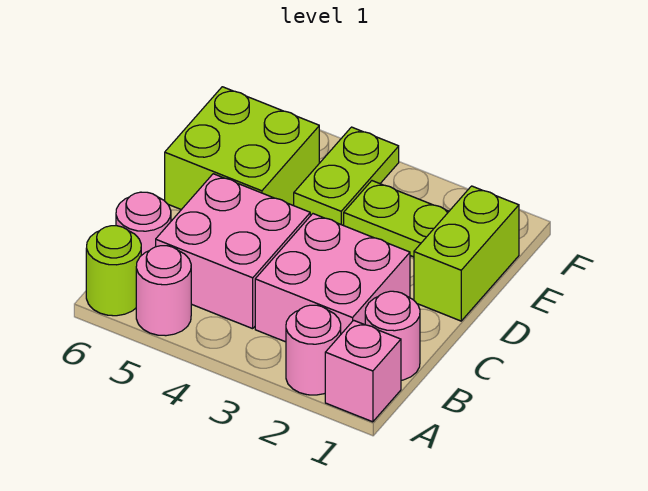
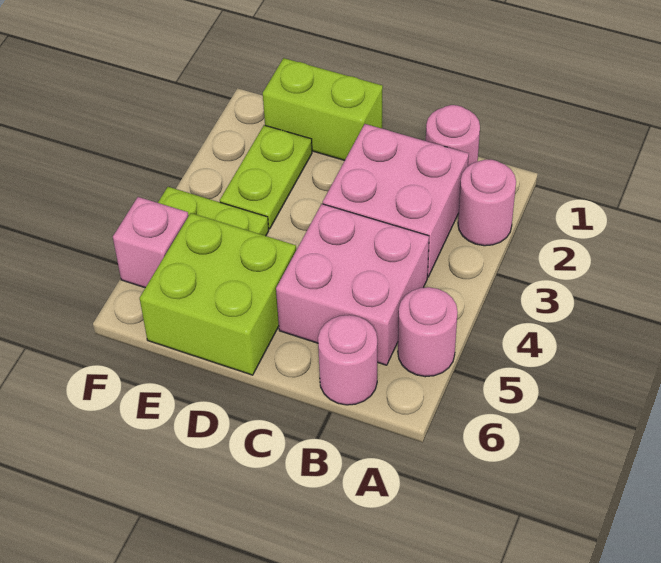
pink 1x1 brick [325,320,401,422] -> pink 1x1 brick moved to [113,197,188,288]
lime 1x1 round brick [86,226,141,316] -> none

